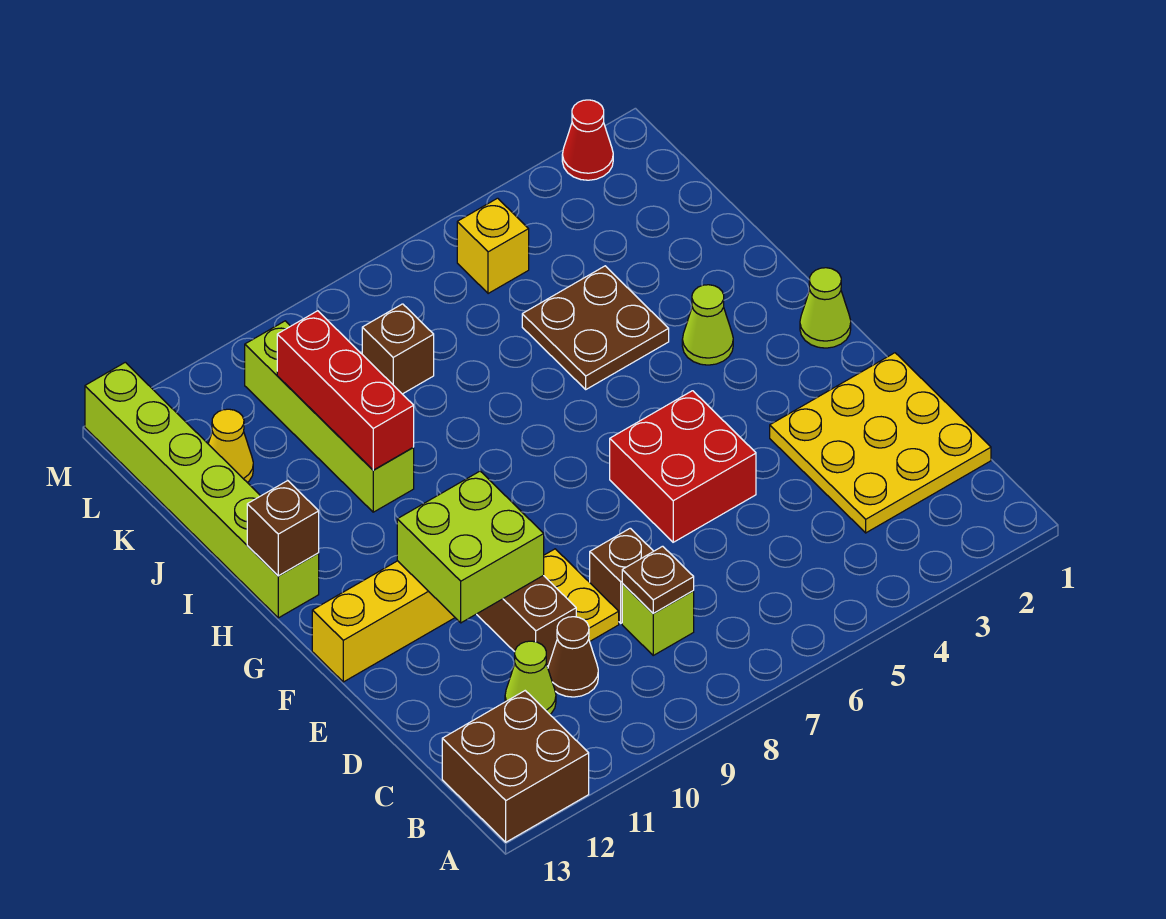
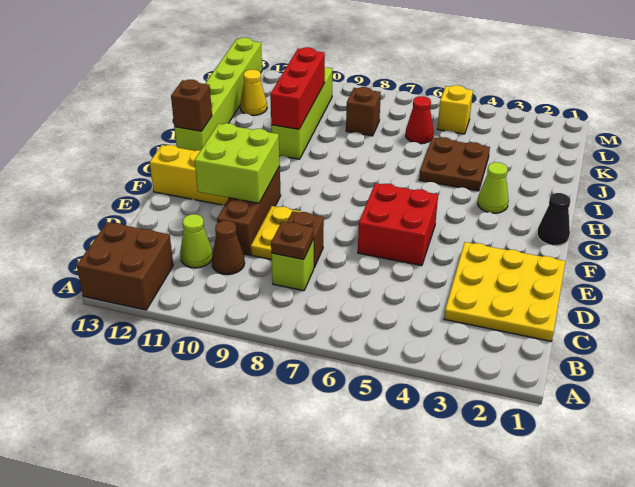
lime 1x1 cone [800,268,851,348] -> black 1x1 cone [537,193,570,246]
red 1x1 cone [562,100,613,180] -> red 1x1 cone moved to [406,96,434,144]

